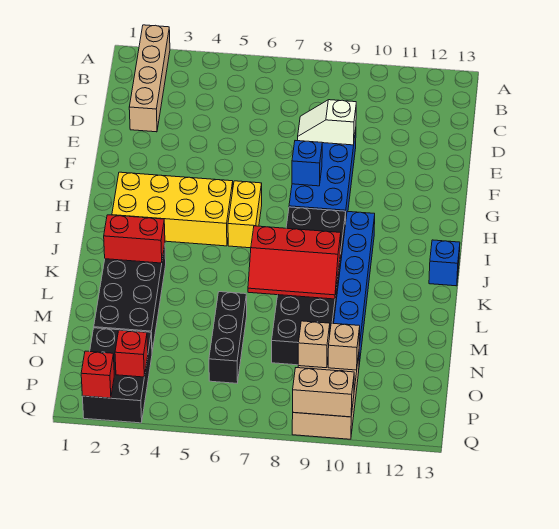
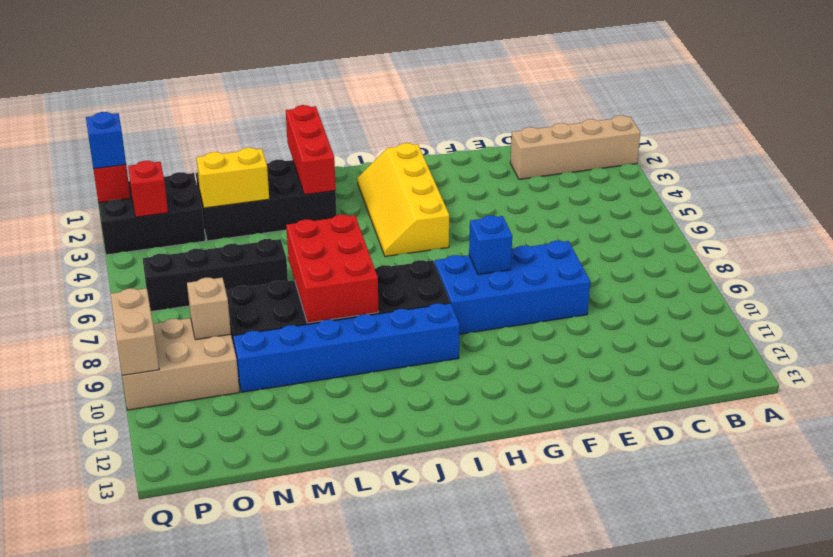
white 1x2 slope [298,100,356,145] -> none
yellow 2x4 brick [112,172,233,246] -> yellow 2x4 slope [357,143,449,257]
yellow 1x2 brick [228,181,262,248] -> yellow 1x2 brick moved to [196,148,269,208]
blue 1x1 brick [429,240,460,286] -> blue 1x1 brick moved to [86,112,126,169]
red 1x2 brick [104,215,165,263] -> red 1x3 brick [286,105,336,195]
red 2x3 slope [248,226,341,299] -> red 2x3 brick [286,215,378,323]
black 1x3 brick [209,292,247,383] -> black 1x4 brick [143,239,288,311]
tan 1x1 brick [328,323,360,370] -> none

